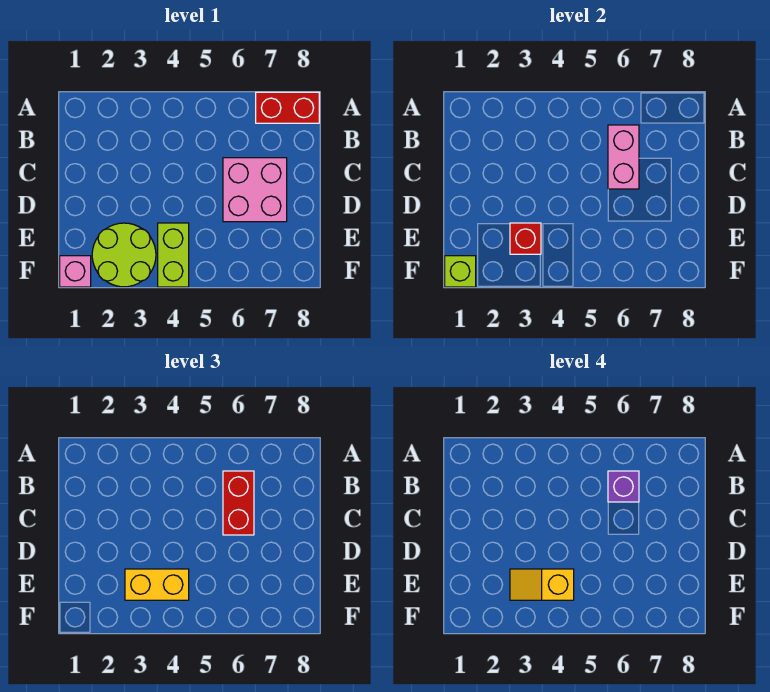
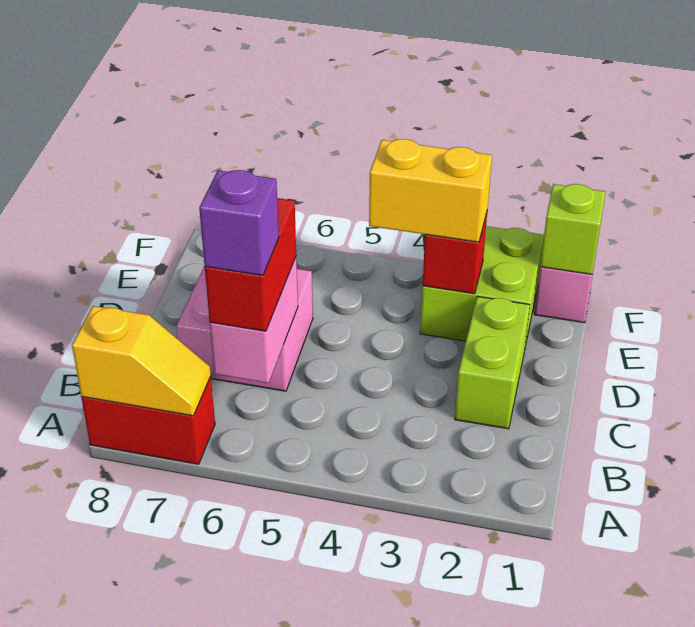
lime 2x2 round brick [92,223,156,287] -> lime 2x2 brick [420,226,544,346]
yellow 1x2 slope [510,569,574,600] -> yellow 1x2 slope moved to [72,306,211,416]
lime 1x2 brick [158,223,189,287] -> lime 1x2 brick moved to [455,296,530,429]

